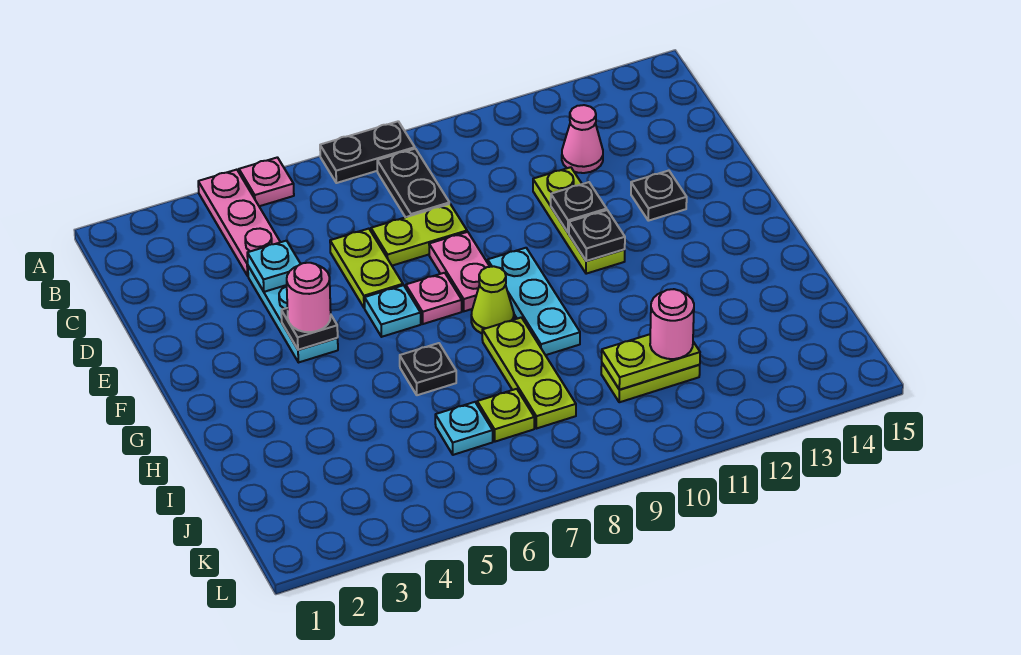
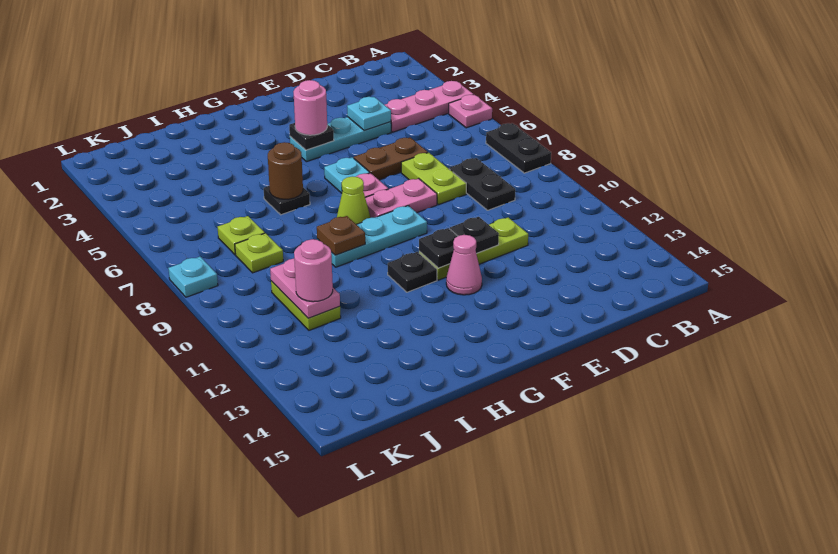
black 1x2 plate [377,149,449,217] -> black 1x2 plate turned to [449,158,515,210]
pink 1x1 cone [562,105,603,173] -> pink 1x1 cone moved to [446,235,482,295]
lime 1x2 plate [330,229,403,308] -> brown 1x2 plate [354,138,428,180]
black 1x1 plate [631,171,687,221] -> black 1x1 plate moved to [388,252,437,292]
none -> brown 1x1 round brick [268,142,303,199]
lime 1x3 plate [482,317,576,429] -> lime 1x1 plate [235,233,283,273]
none -> brown 1x1 plate [317,216,365,255]
cyan 1x1 plate [435,402,493,455] -> cyan 1x1 plate moved to [168,257,218,297]
lime 1x2 plate [602,334,700,390] -> pink 1x2 plate [270,259,340,318]

